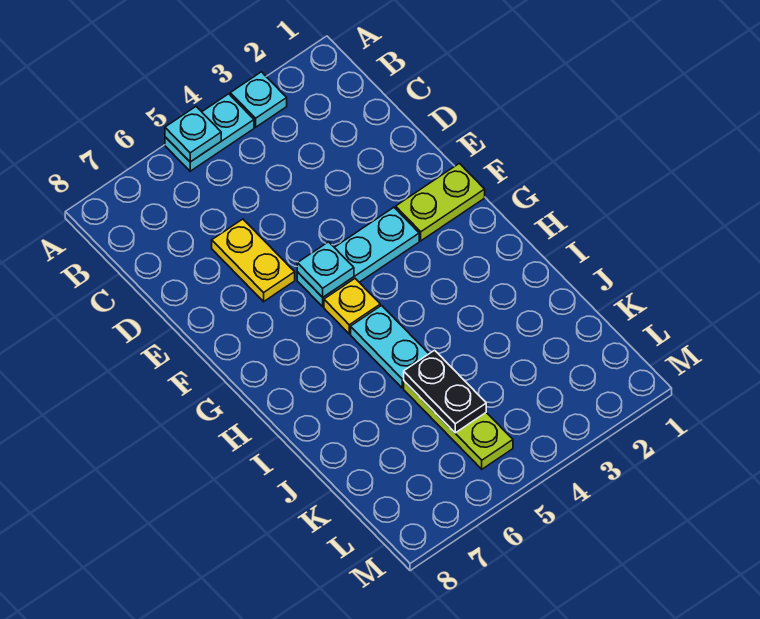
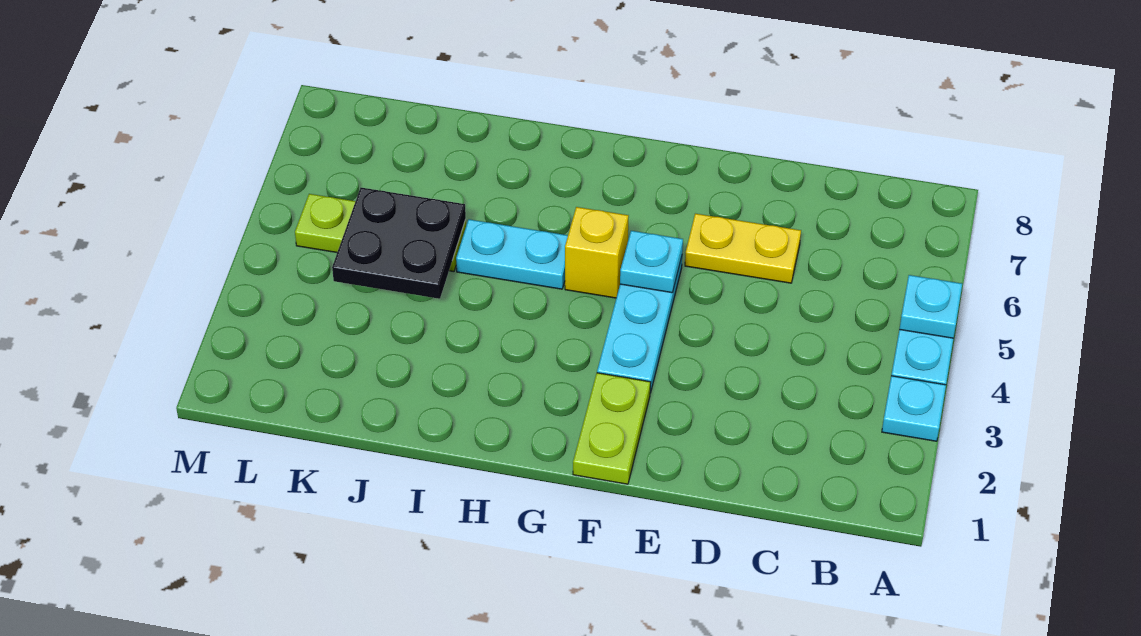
yellow 1x1 plate [324,279,380,334] -> yellow 1x1 brick [565,207,629,298]
black 1x2 plate [404,350,486,433] -> black 2x2 plate [332,188,466,299]

